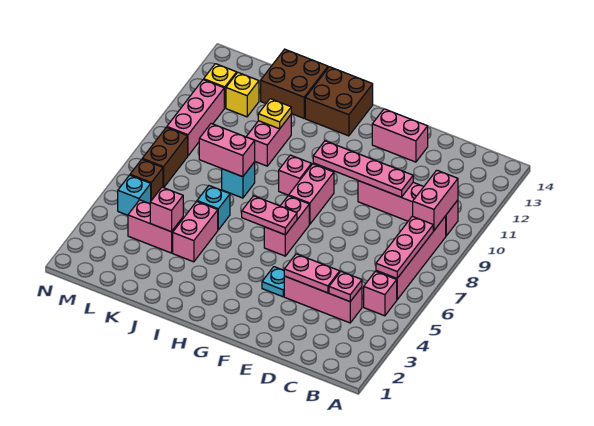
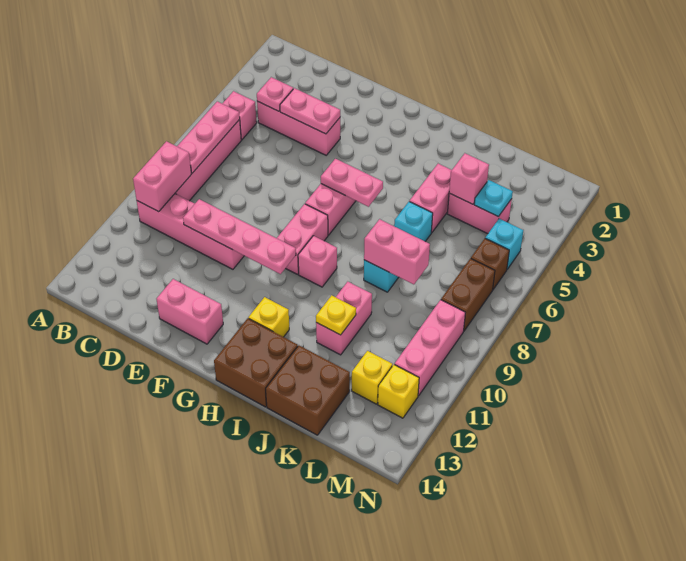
cyan 1x1 plate [262,267,284,297] -> cyan 1x1 plate moved to [474,180,513,217]
none -> yellow 1x1 brick [248,297,289,337]

